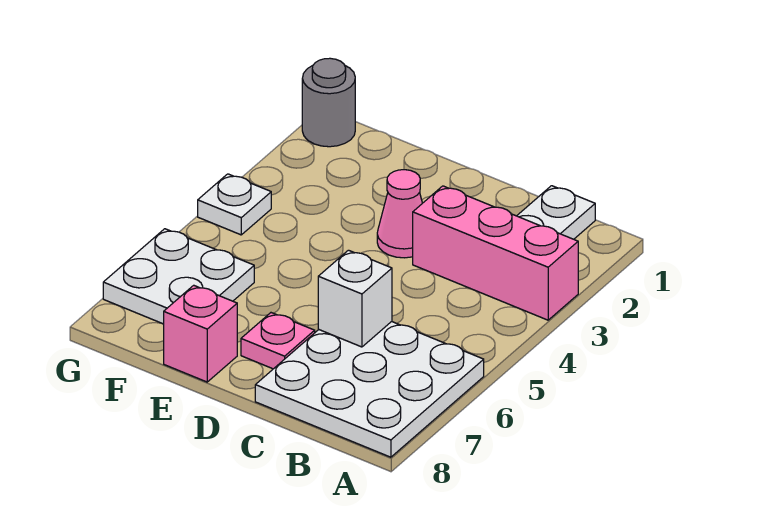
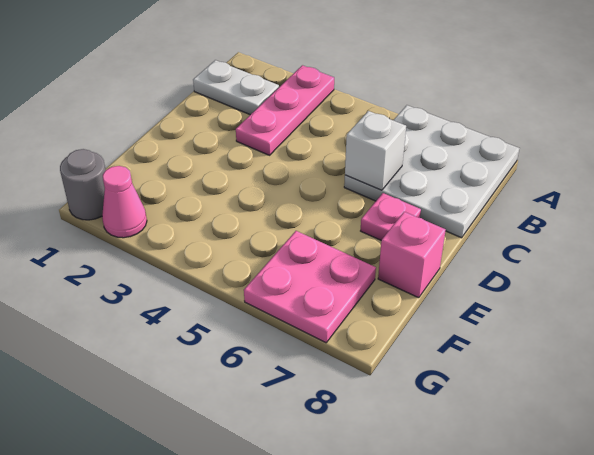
pink 1x3 brick [413,186,578,320] -> pink 1x3 plate [236,65,334,155]
pink 1x1 cone [377,170,422,258] -> pink 1x1 cone moved to [102,166,147,238]
white 2x2 plate [103,229,254,324] -> pink 2x2 plate [244,231,376,343]
white 1x1 plate [198,174,271,235] -> none

